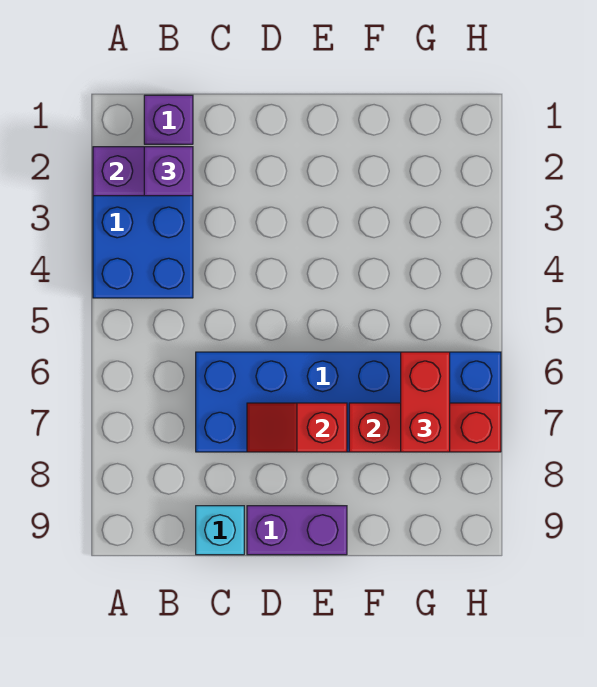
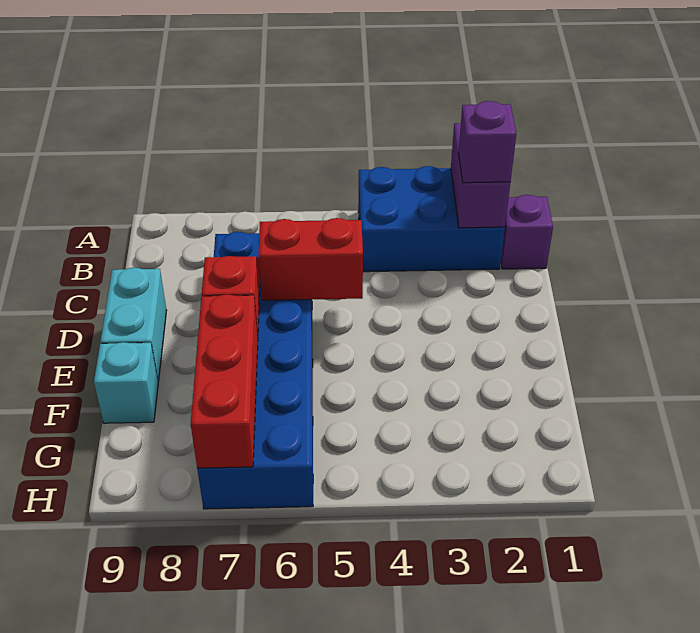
cyan 1x1 brick [196,506,244,555] -> cyan 1x1 brick moved to [94,342,158,423]
purple 1x2 brick [247,506,347,555] -> cyan 1x2 brick [100,268,167,382]
red 1x2 brick [401,352,450,452] -> red 1x2 brick moved to [258,218,363,300]

